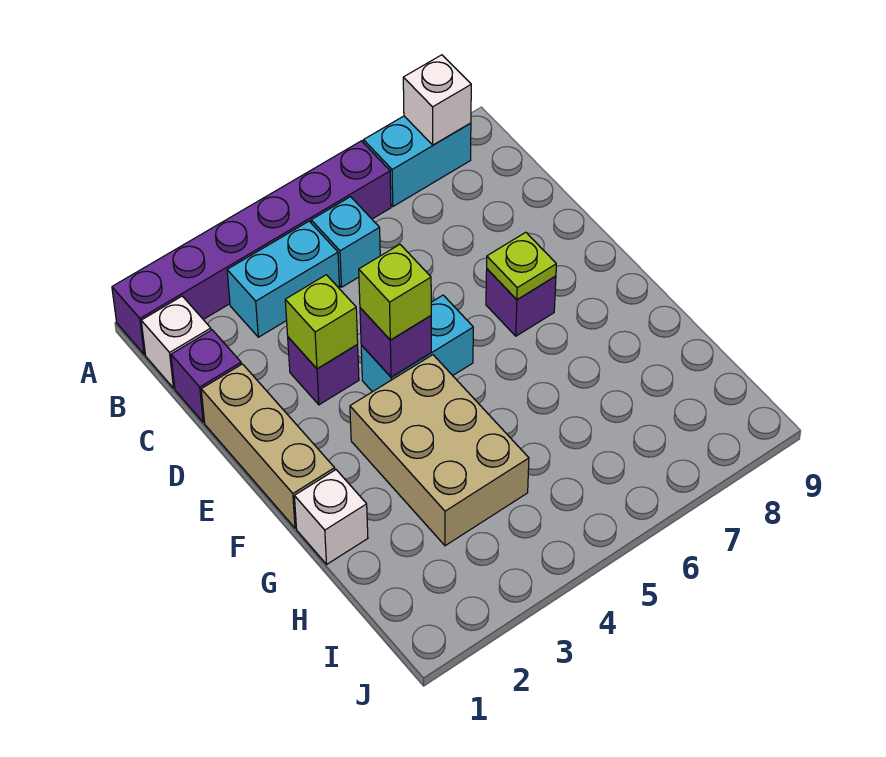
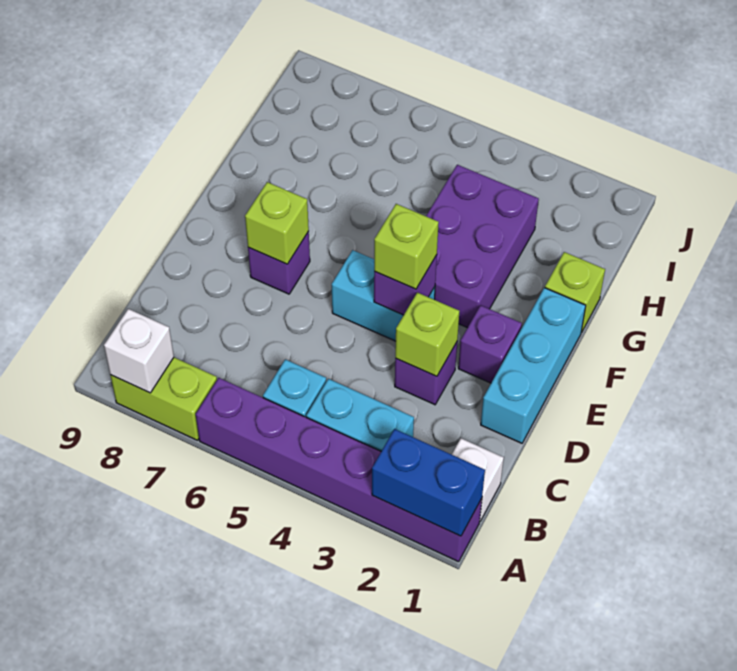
none -> blue 1x2 brick [372,429,485,536]
cyan 1x2 brick [363,116,471,206] -> lime 1x2 brick [110,357,217,440]
purple 1x1 brick [171,330,241,422] -> purple 1x1 brick moved to [458,305,522,383]
tan 1x3 brick [201,364,335,528] -> cyan 1x3 brick [481,288,586,443]
lime 1x1 plate [487,232,556,299] -> lime 1x1 brick [245,182,309,264]
tan 2x3 brick [350,355,529,546] -> purple 2x3 brick [426,165,539,328]
white 1x1 brick [294,470,368,564] -> lime 1x1 brick [545,252,605,332]

